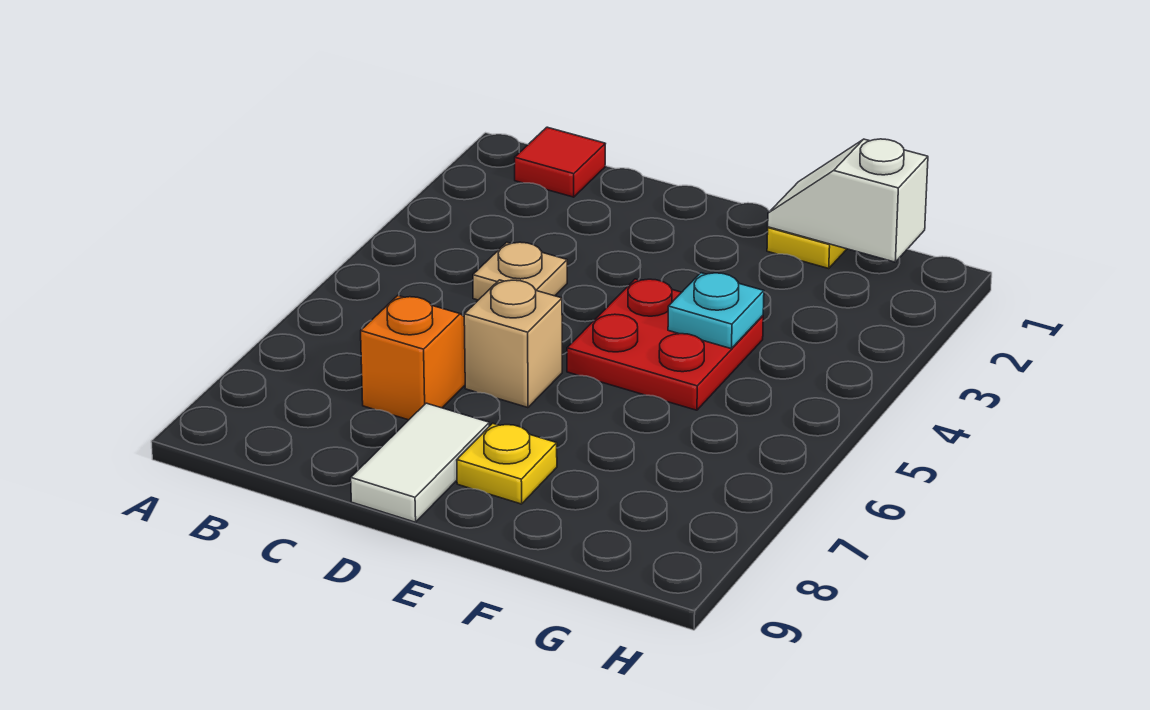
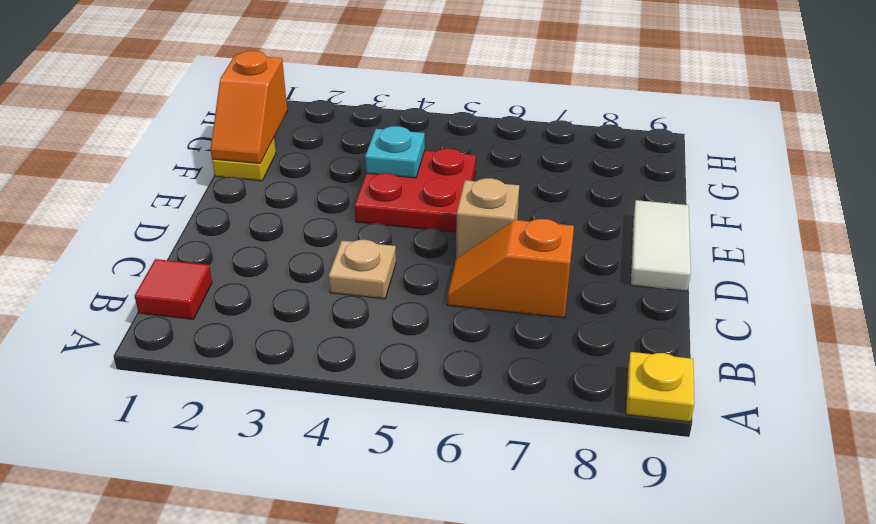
white 1x2 tile [351,403,489,522] -> white 1x2 tile turned to [631,200,691,291]
yellow 1x1 plate [457,423,557,504] -> yellow 1x1 plate moved to [626,352,695,422]
white 1x2 slope [768,139,928,262] -> orange 1x2 slope [211,51,287,163]

